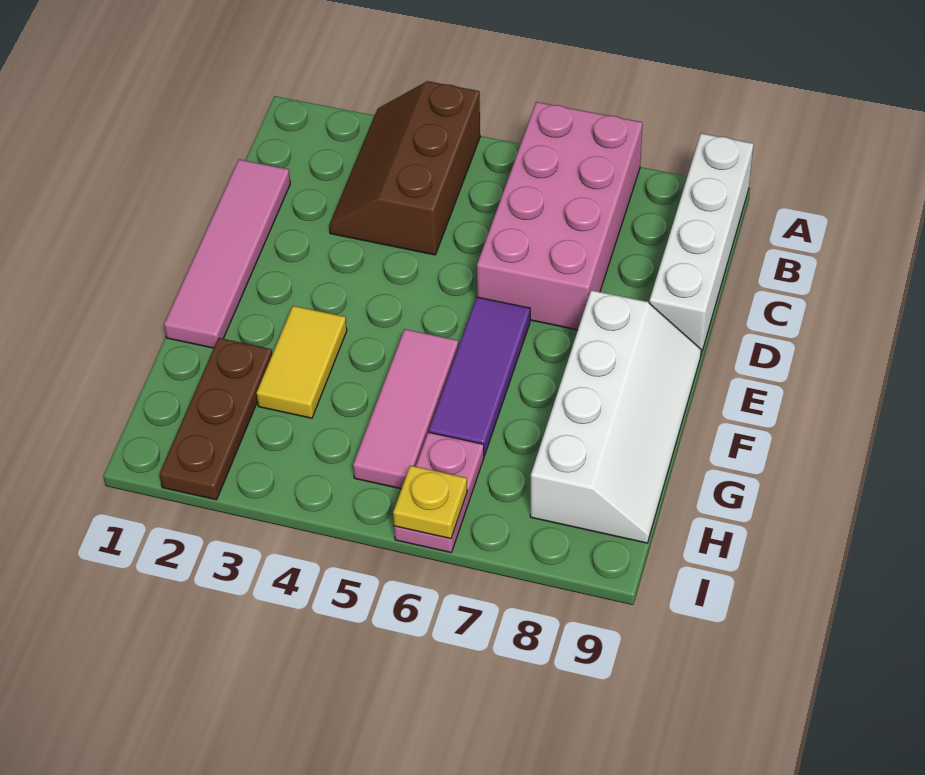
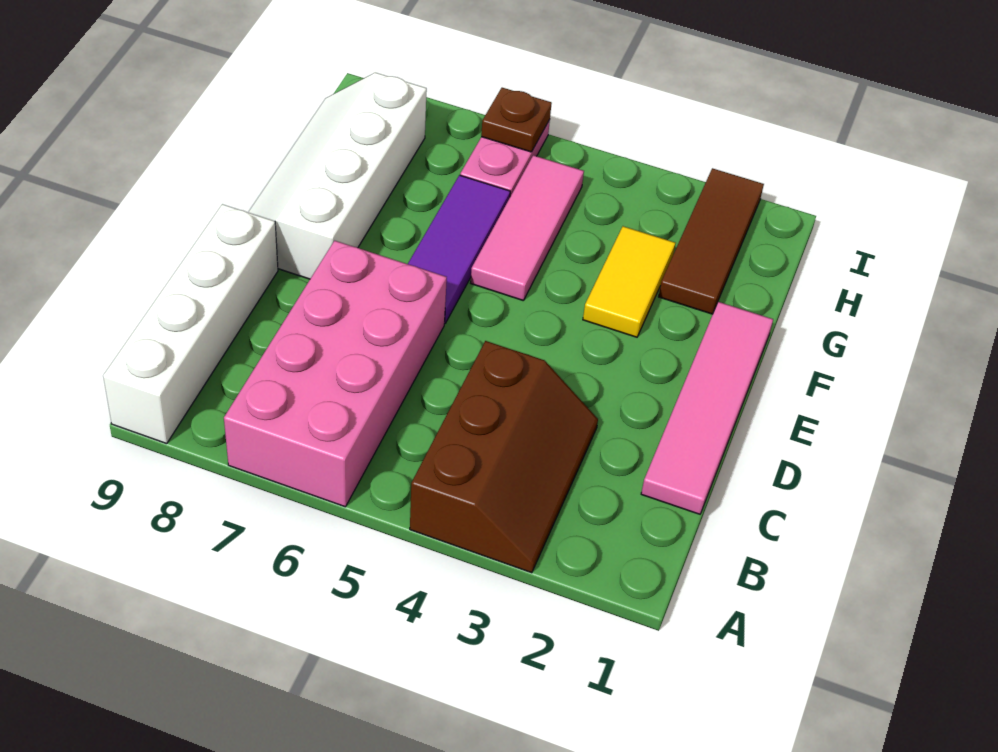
brown 1x3 plate [160,338,272,500] -> brown 1x3 tile [659,168,764,314]
yellow 1x1 plate [393,465,467,539] -> brown 1x1 plate [481,88,552,152]

